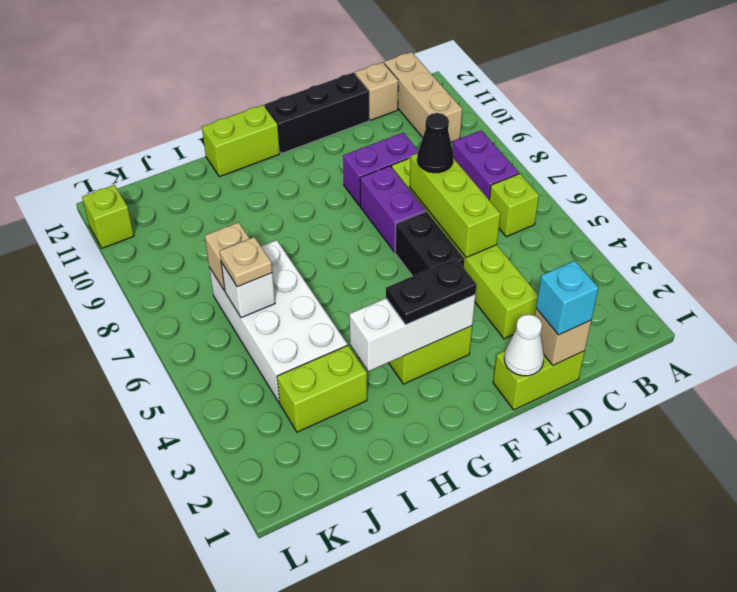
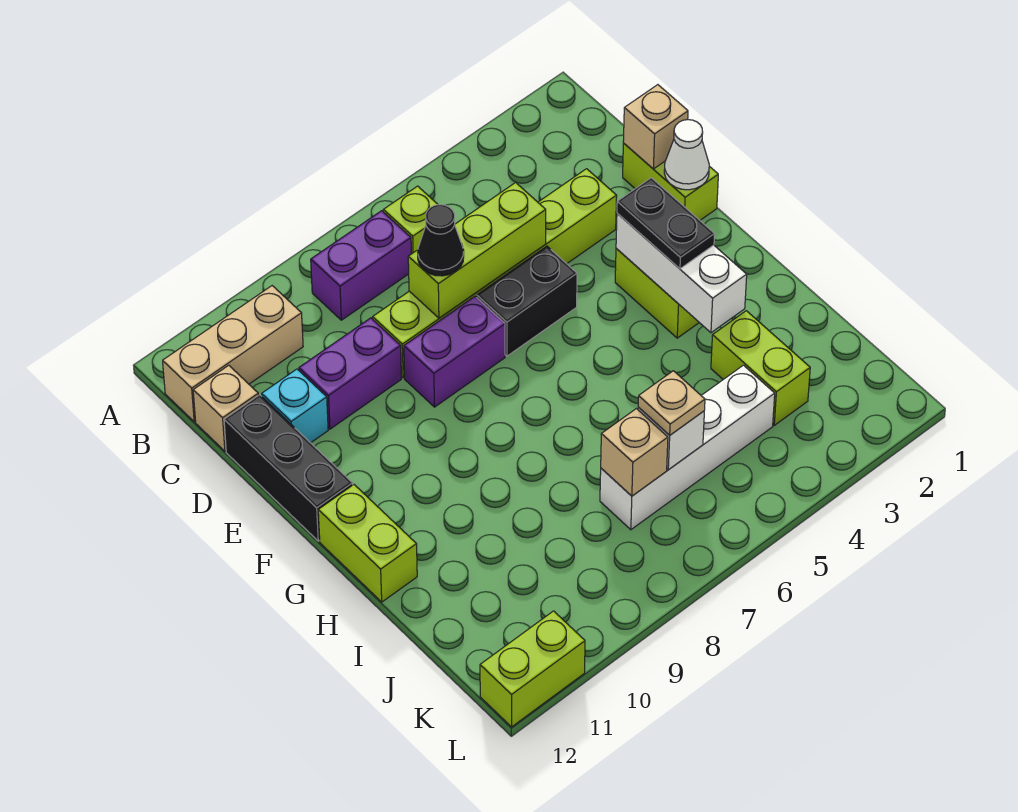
cyan 1x1 brick [536,261,598,335] -> cyan 1x1 brick moved to [262,369,328,443]
purple 1x2 brick [343,133,418,206] -> purple 1x2 brick turned to [299,318,401,429]
white 2x4 brick [209,240,347,403] -> white 1x4 brick [600,365,775,530]
lime 1x1 brick [82,185,134,248] -> lime 1x2 brick [480,611,585,727]

